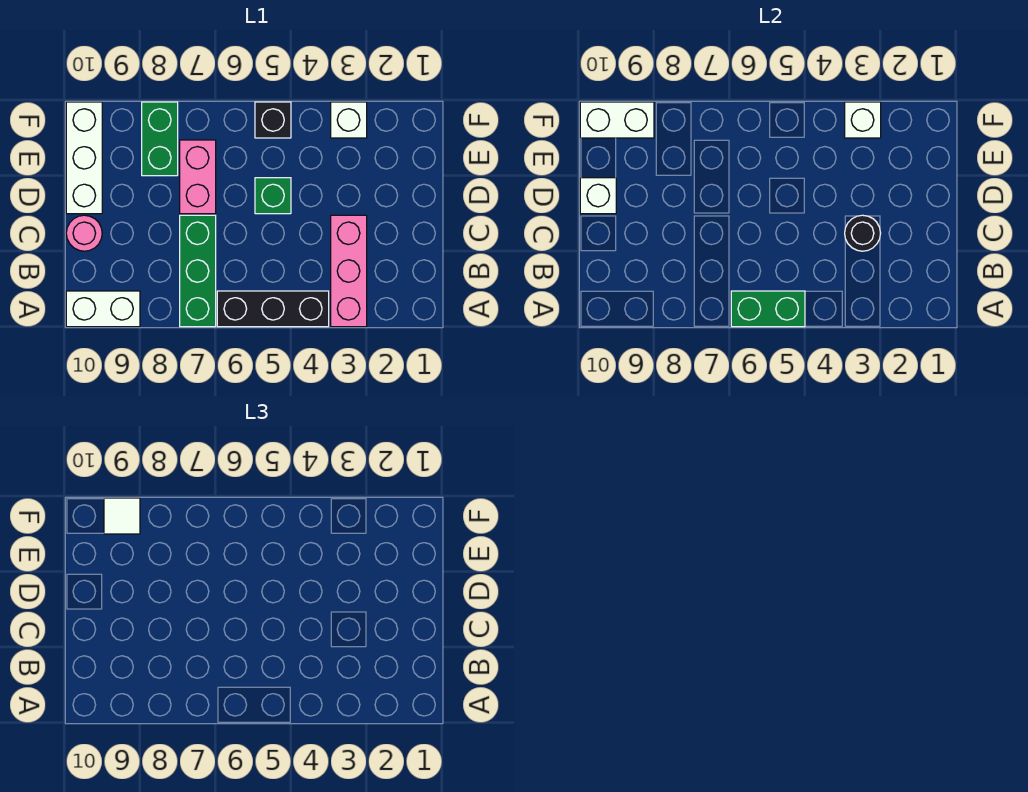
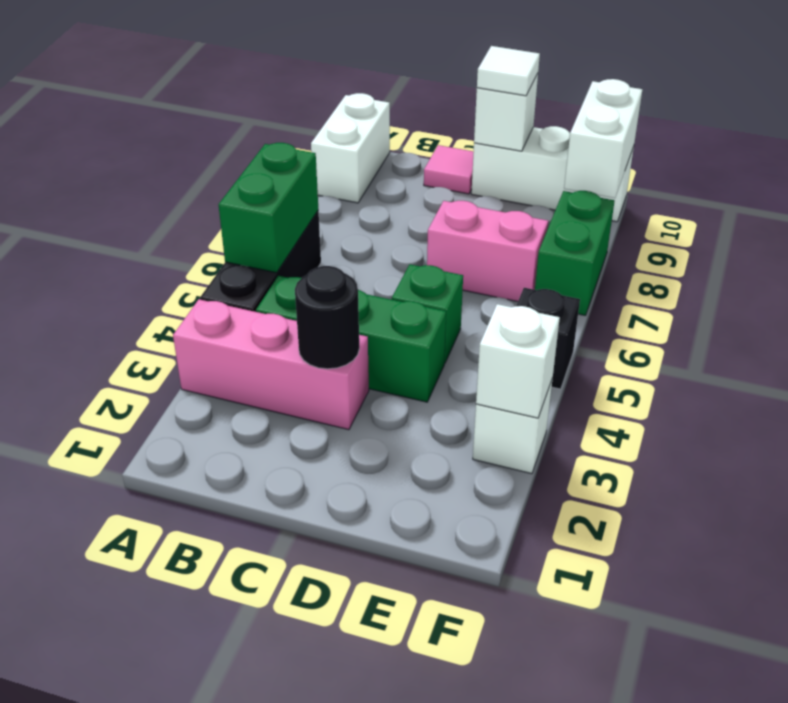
green 1x3 brick [180,215,216,327] -> green 1x3 brick moved to [256,276,446,402]
pink 1x1 round brick [66,215,102,251] -> pink 1x1 tile [424,145,474,194]
green 1x2 brick [142,102,178,176] -> green 1x2 brick turned to [535,191,614,316]
white 1x1 tile [104,498,140,534] -> white 1x1 tile moved to [477,46,540,96]

